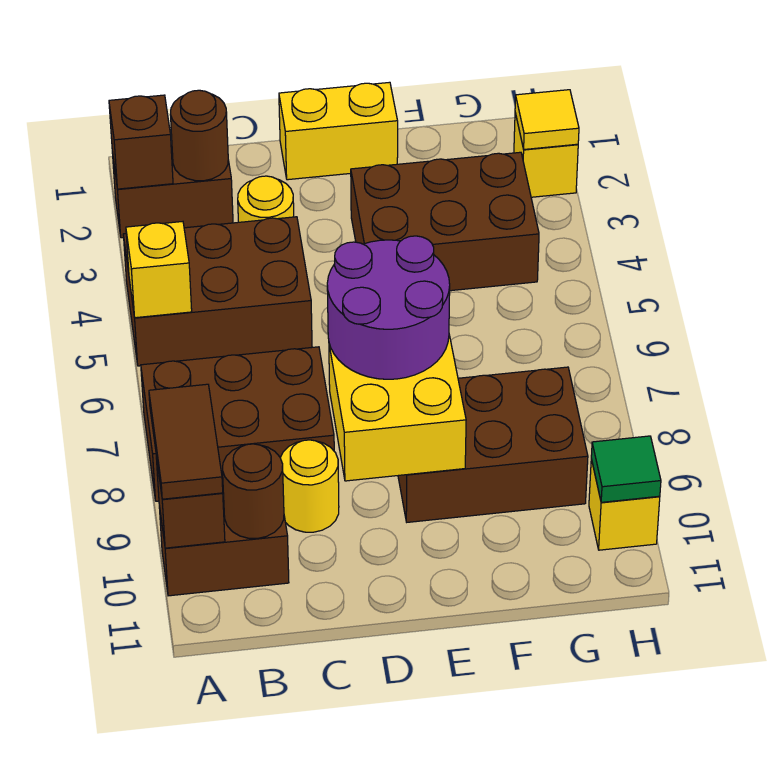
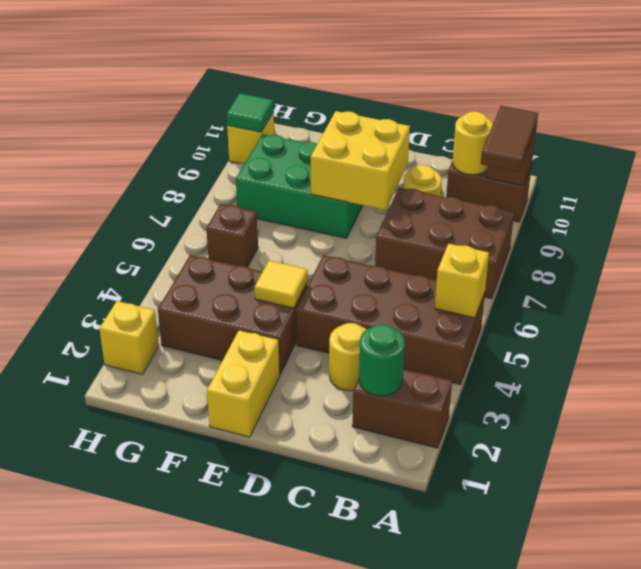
brown 1x1 brick [109,95,173,189] -> brown 1x1 brick moved to [206,204,258,267]
brown 2x3 brick [123,217,312,366] -> brown 2x4 brick [296,255,485,385]
brown 1x1 round brick [170,90,228,181] -> green 1x1 round brick [359,324,405,396]
brown 1x1 round brick [223,444,284,538] -> yellow 1x1 round brick [453,112,493,175]
yellow 1x2 brick [279,82,398,180] -> yellow 1x2 brick turned to [207,330,280,437]
purple 2x2 round brick [327,236,450,379] -> none
brown 2x3 brick [398,367,588,522] -> green 2x3 brick [236,134,363,238]
yellow 1x1 tile [515,90,579,149] -> yellow 1x1 tile moved to [255,260,308,308]

